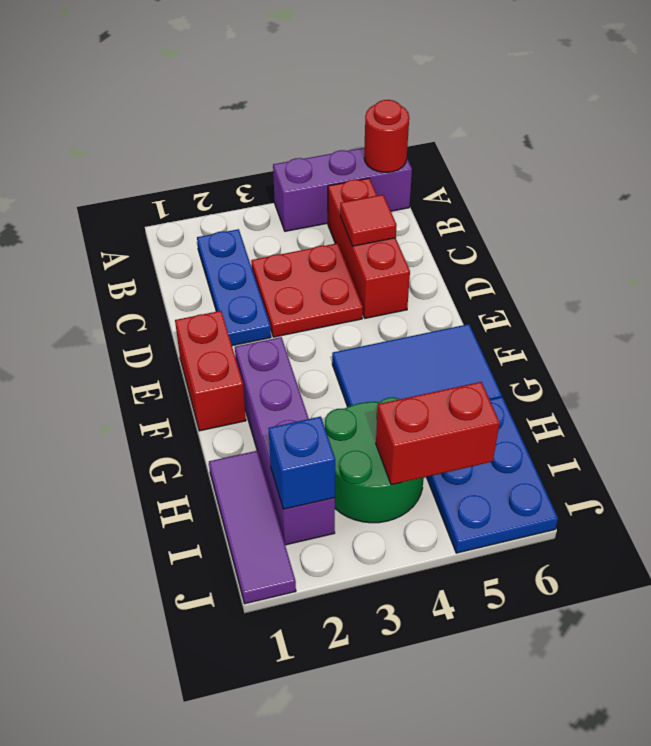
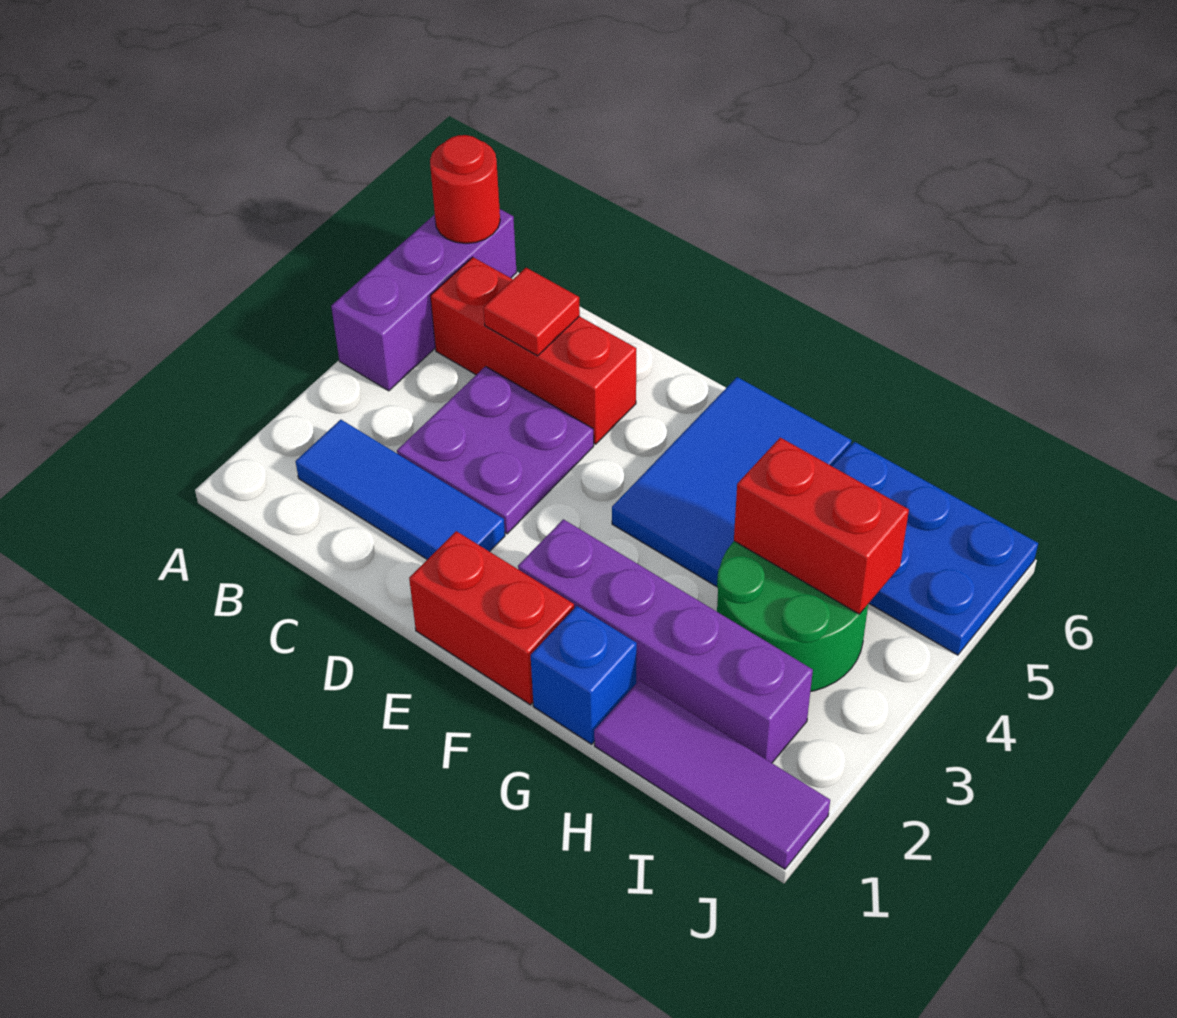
blue 1x3 plate [197,229,271,346] -> blue 1x3 tile [295,420,505,560]
red 2x2 plate [251,243,363,337] -> purple 2x2 plate [397,367,594,534]
blue 1x1 brick [269,417,335,509] -> blue 1x1 brick moved to [531,606,637,744]
red 1x2 brick [376,382,500,485] -> red 1x2 brick turned to [734,438,909,614]

